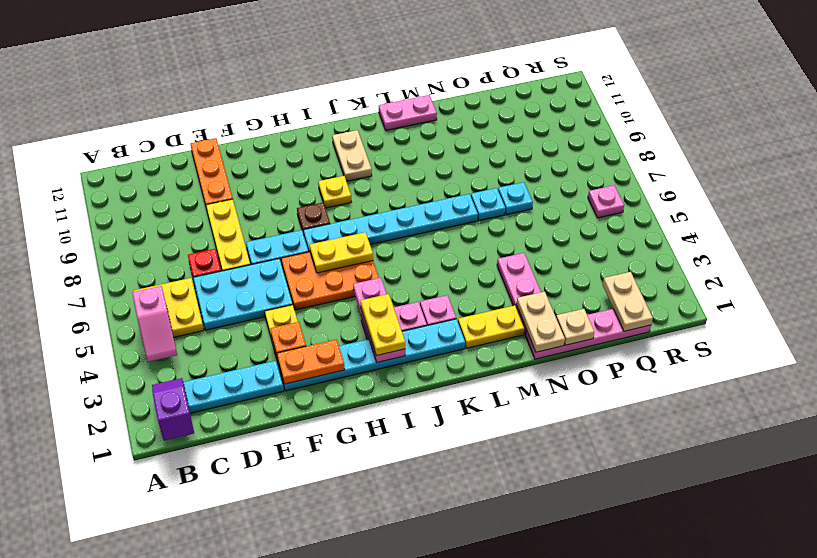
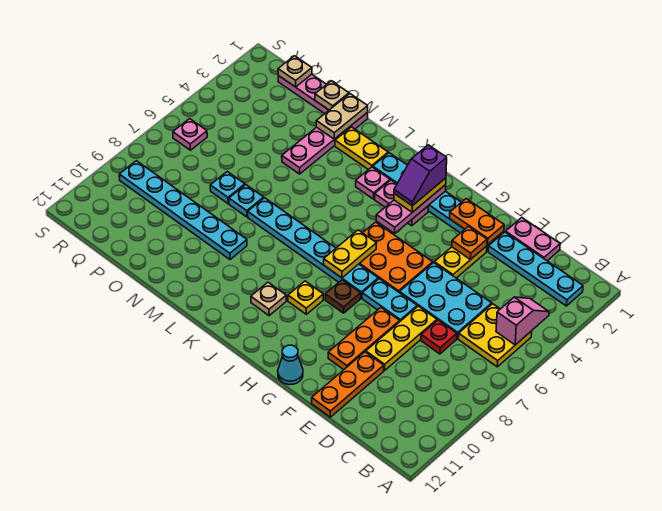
purple 1x2 slope [152,378,194,440] -> purple 1x2 slope moved to [394,145,447,206]
none -> orange 1x3 plate [328,308,400,370]
none -> cyan 1x1 cone [278,345,303,385]
yellow 1x2 plate [310,232,373,273] -> yellow 1x2 plate turned to [324,230,377,278]
tan 1x2 plate [332,130,372,181] -> tan 1x1 plate [251,282,286,316]
pink 1x2 plate [379,95,437,130] -> pink 1x2 plate moved to [506,218,560,261]
none -> cyan 1x6 plate [119,161,247,260]
tan 1x2 plate [603,272,653,331] -> tan 1x1 plate [278,56,312,87]

